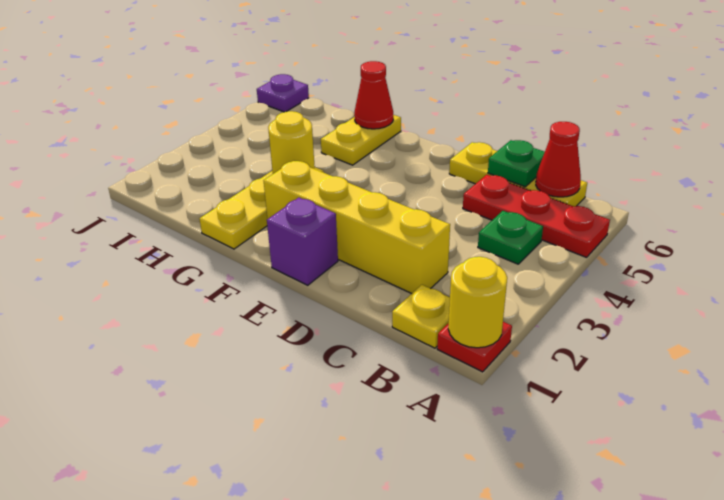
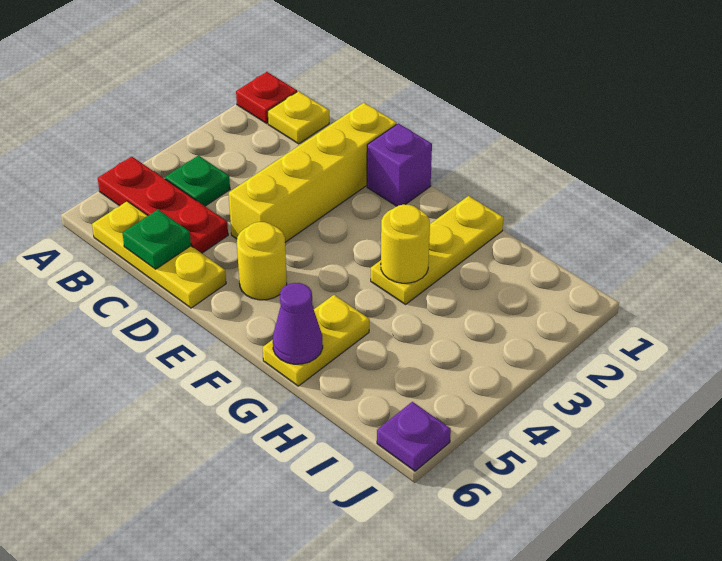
yellow 1x1 round brick [448,257,507,348] -> yellow 1x1 round brick moved to [237,222,287,300]
red 1x1 cone [536,122,581,197] -> none
yellow 1x4 brick [264,161,450,294] -> yellow 1x4 brick turned to [229,103,397,242]
red 1x1 cone [354,61,393,129] -> purple 1x1 cone [273,283,323,364]

